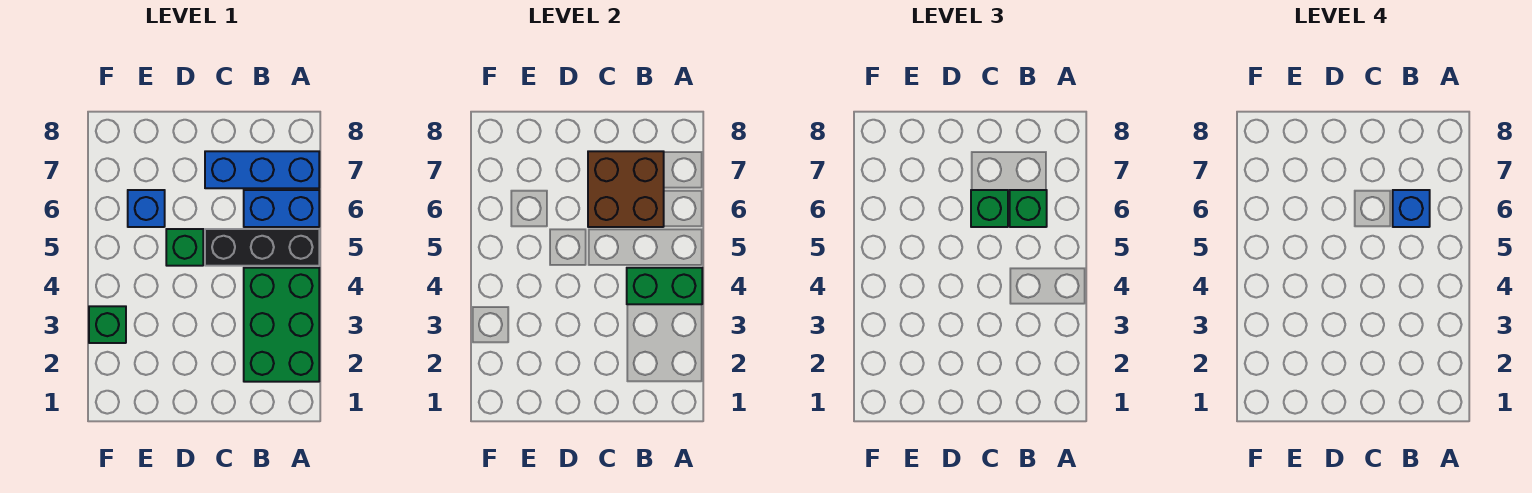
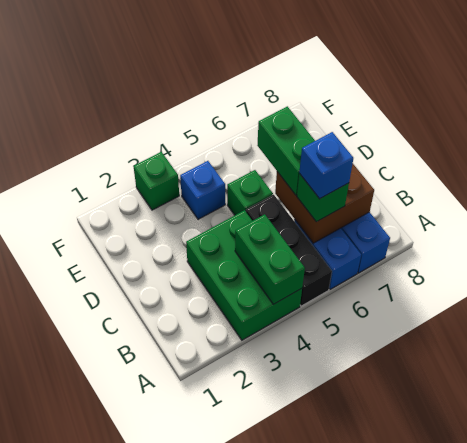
green 2x3 brick [244,268,319,382] -> green 2x3 brick turned to [186,210,302,340]
green 1x1 brick [971,190,1008,227] -> green 1x2 brick [257,106,315,195]
blue 1x1 brick [128,190,165,227] -> blue 1x1 brick moved to [180,161,225,219]

